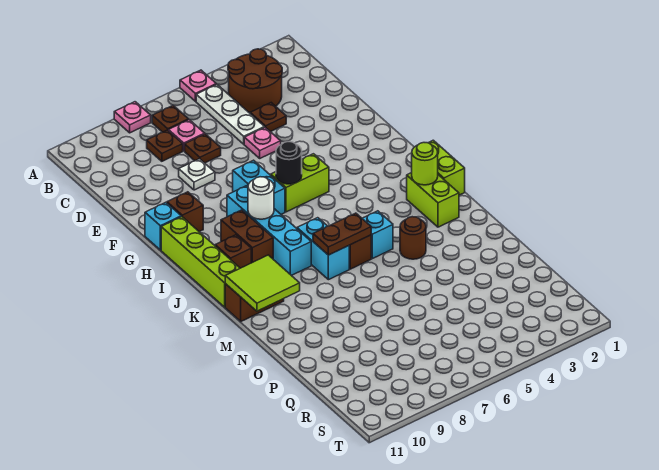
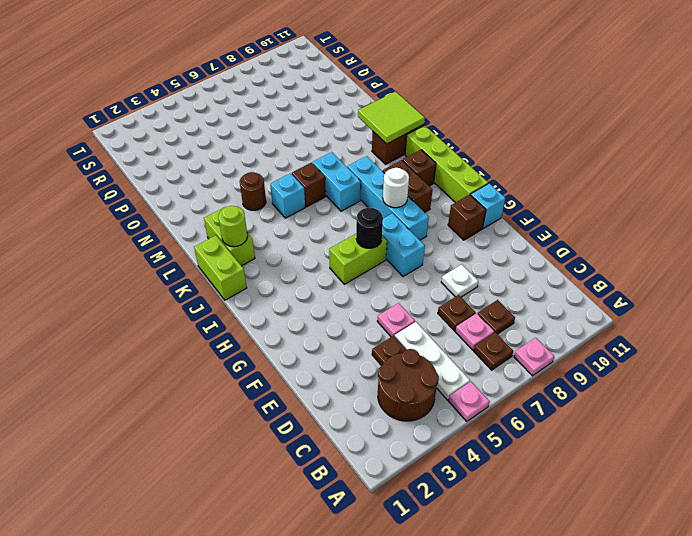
brown 1x2 plate [313,213,371,255] -> none

